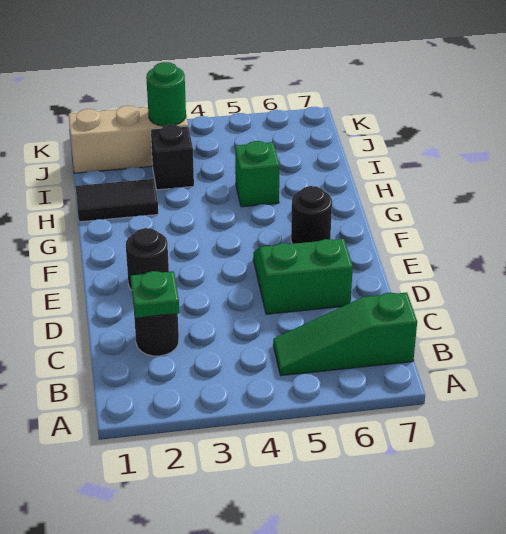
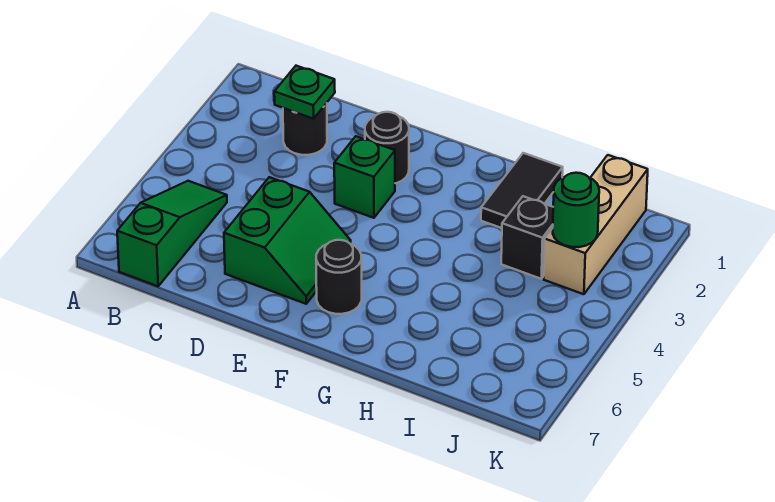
green 1x1 brick [235,141,279,207] -> green 1x1 brick moved to [334,136,395,218]

